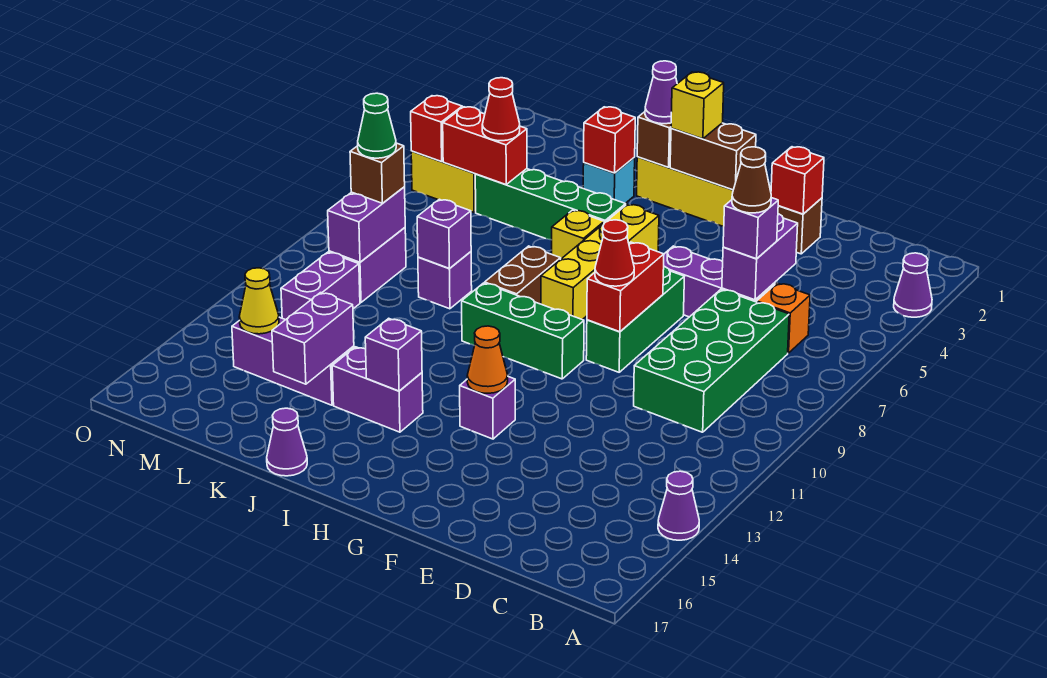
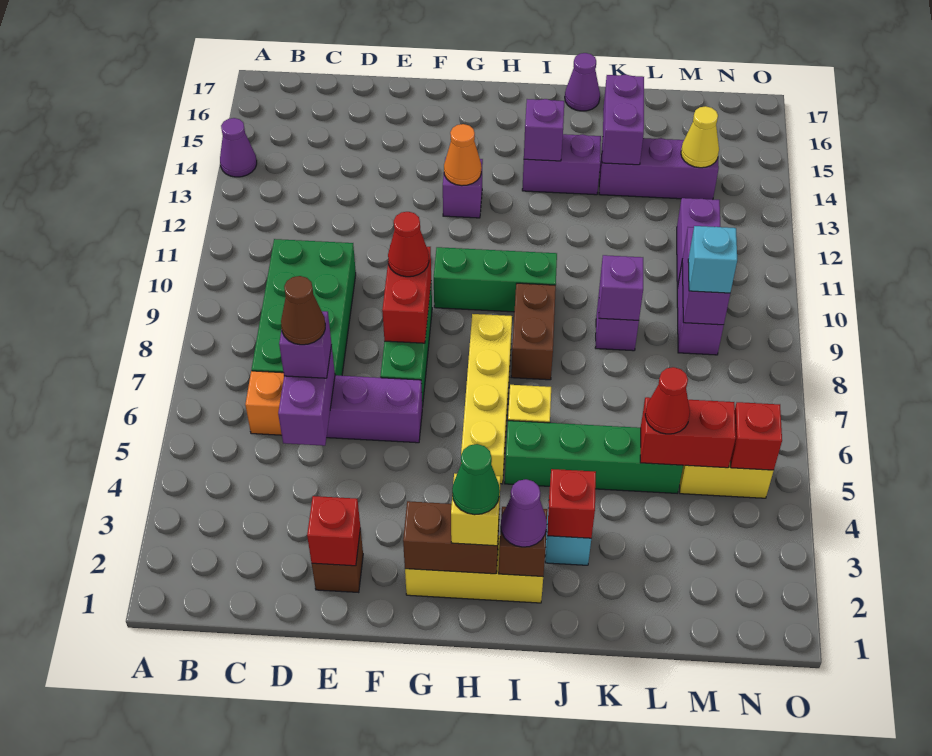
purple 1x1 cone [894,253,932,317] -> none
brown 1x1 brick [350,143,405,203] -> cyan 1x1 brick [688,226,737,293]
green 1x1 cone [358,93,396,158] -> green 1x1 cone moved to [452,444,500,515]

